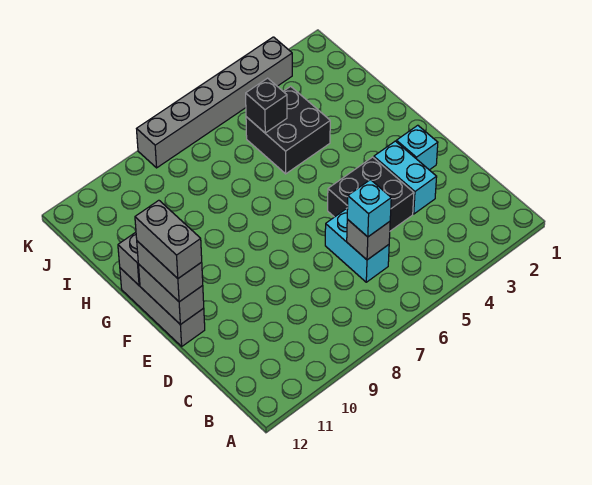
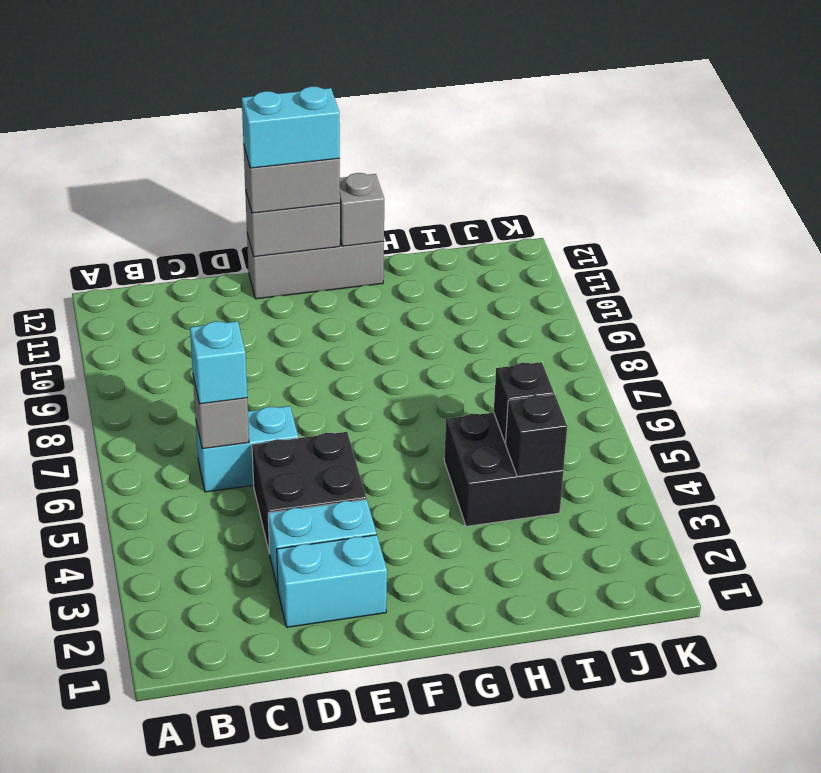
cyan 1x1 brick [396,125,438,170] -> cyan 1x2 brick [277,535,387,627]
grey 1x2 brick [135,200,202,278] -> cyan 1x2 brick [242,87,340,168]
none -> black 1x1 brick [505,394,567,476]
grey 1x6 brick [137,37,292,168] -> none

